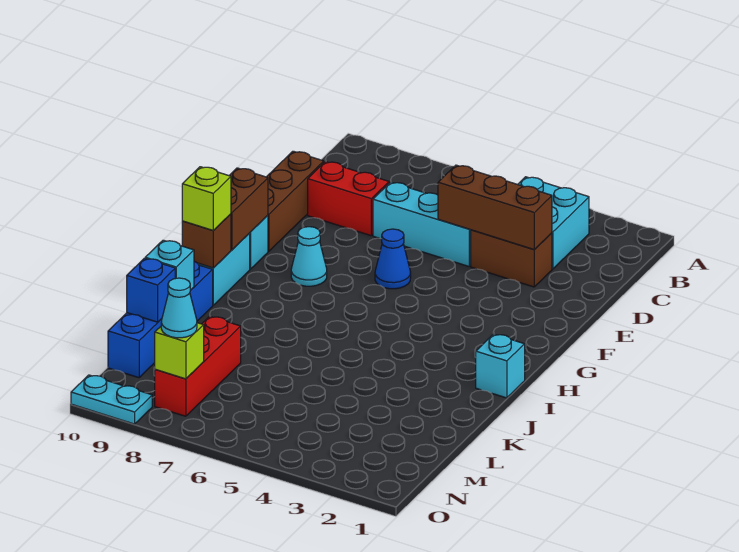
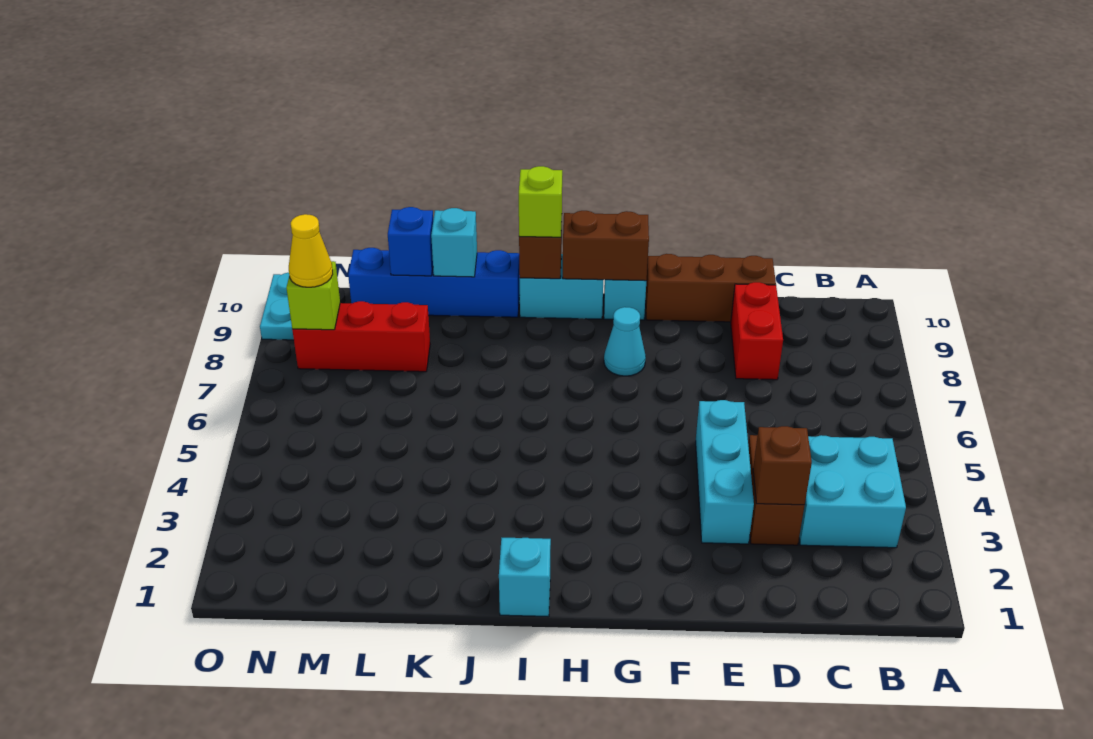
brown 1x3 brick [438,165,552,250] -> brown 1x1 brick [753,426,812,505]
cyan 1x3 brick [373,182,471,266] -> cyan 1x3 brick moved to [696,400,754,544]
blue 1x1 cone [375,229,411,289] -> none
cyan 1x1 cone [161,278,197,338] -> yellow 1x1 cone [289,214,333,287]

